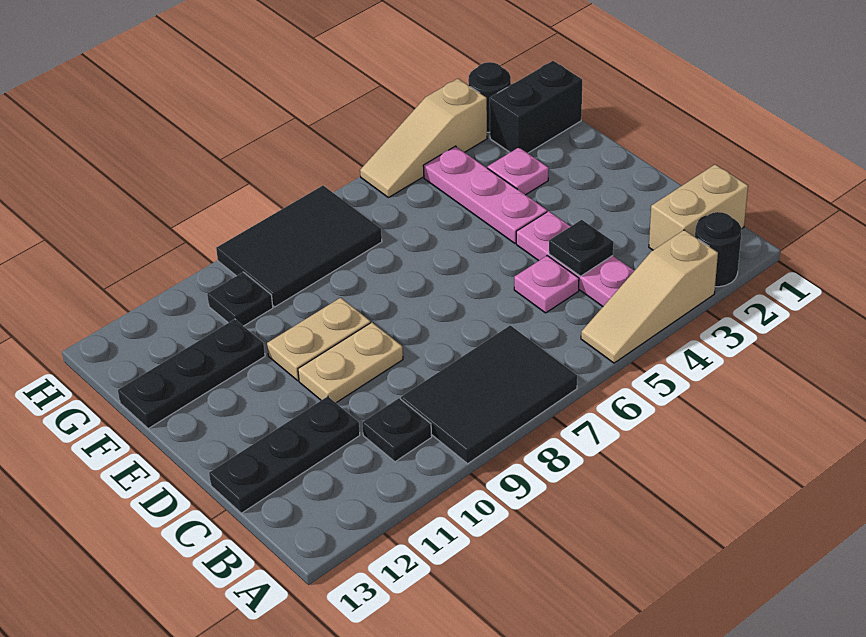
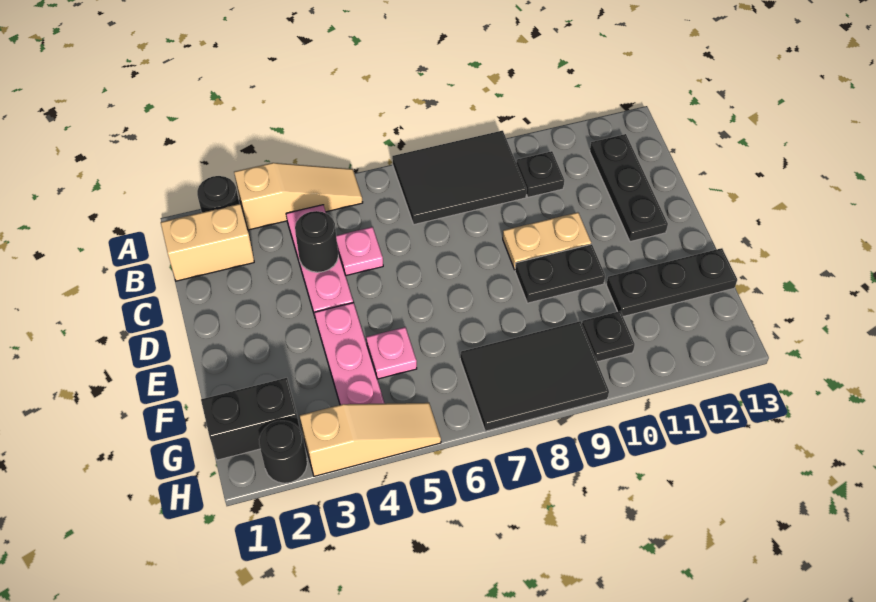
black 1x1 plate [549,220,614,276] -> black 1x1 round brick [295,211,338,272]
black 1x3 plate [209,396,360,513] -> black 1x3 plate turned to [590,134,668,242]
tan 1x2 plate [267,298,371,380] -> black 1x2 plate [515,244,605,303]
pink 1x1 plate [487,147,549,195] -> pink 1x1 plate moved to [366,327,417,379]

